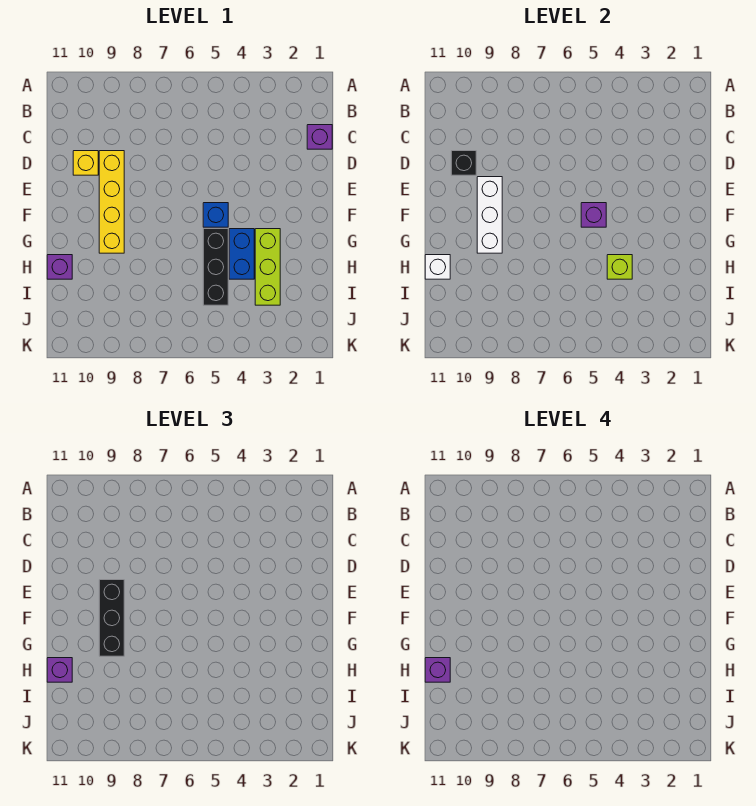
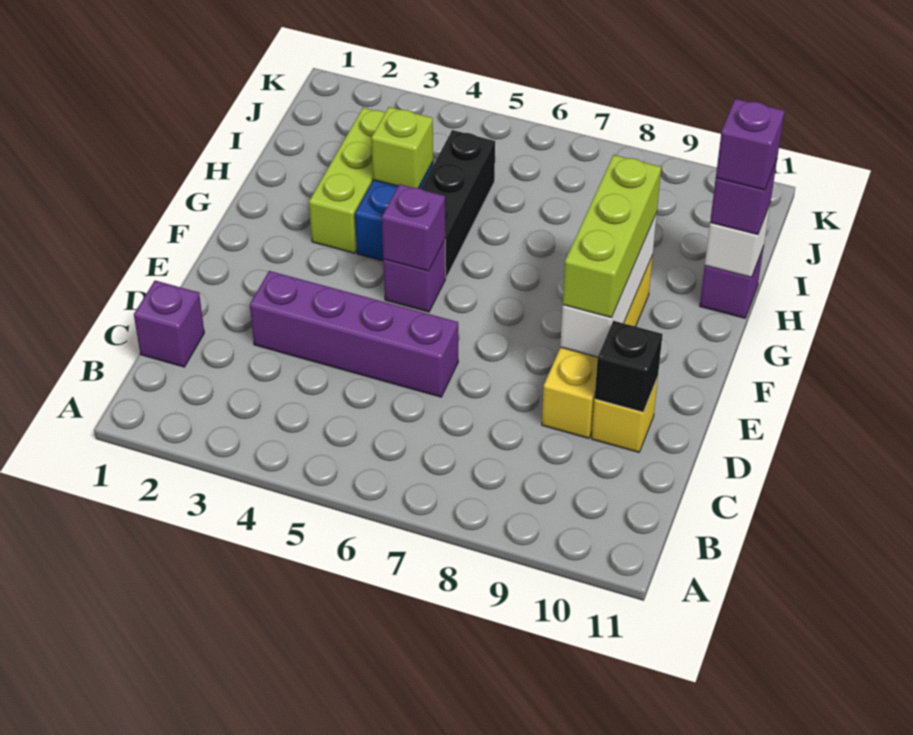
none -> purple 1x4 brick [250,271,458,397]
black 1x3 brick [99,580,124,656] -> lime 1x3 brick [563,155,661,318]
blue 1x1 brick [203,203,228,227] -> purple 1x1 brick [383,240,446,312]

